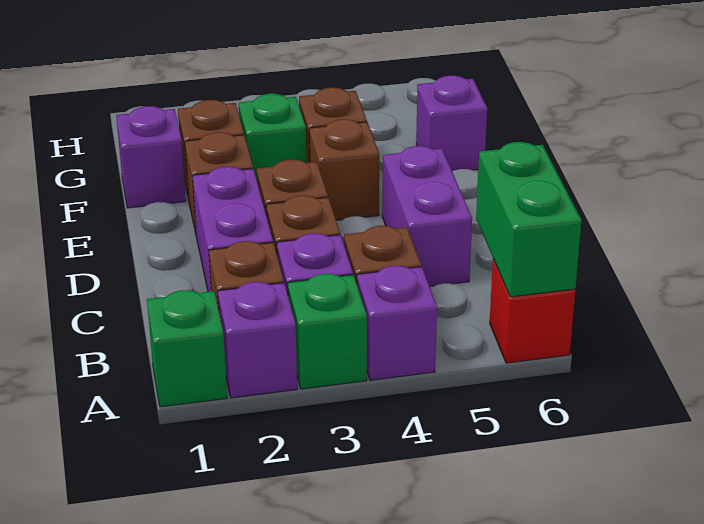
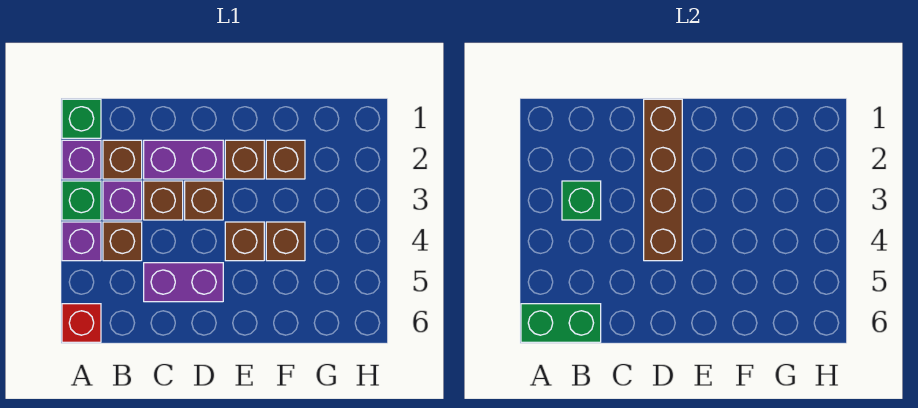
none -> brown 1x4 brick [644,99,682,261]
purple 1x1 brick [116,106,186,208] -> none
green 1x1 brick [239,94,306,180] -> green 1x1 brick moved to [562,181,601,220]
purple 1x1 brick [416,76,487,171] -> none

